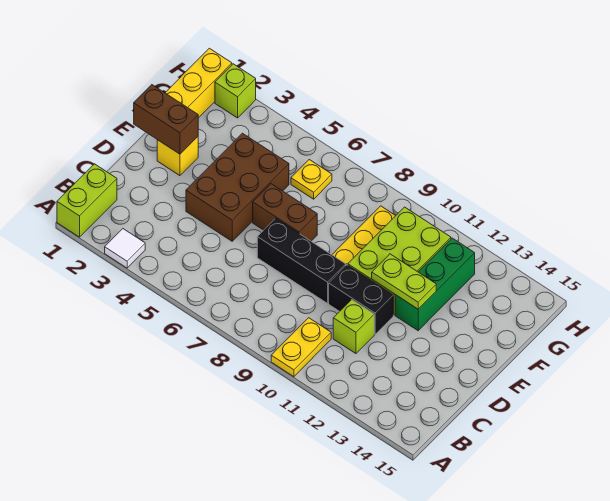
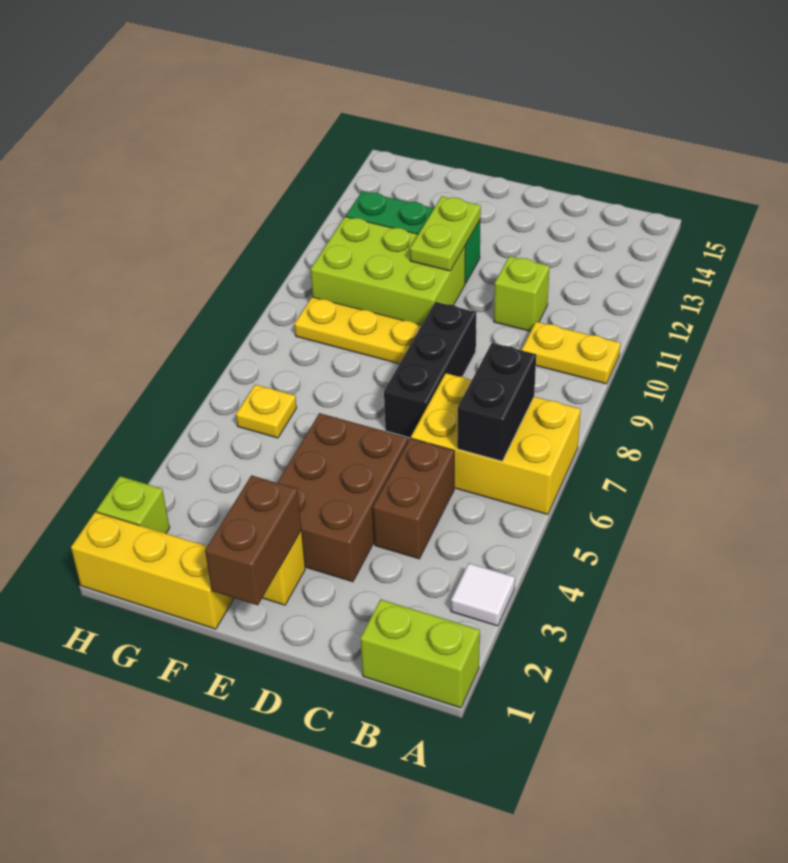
none -> yellow 2x3 brick [411,373,581,514]
brown 2x3 brick [186,133,289,241] -> brown 2x3 brick turned to [277,413,408,582]
black 1x2 brick [329,265,393,334] -> black 1x2 brick moved to [457,343,536,461]
brown 1x2 brick [253,184,317,241] -> brown 1x2 brick moved to [373,438,454,559]

